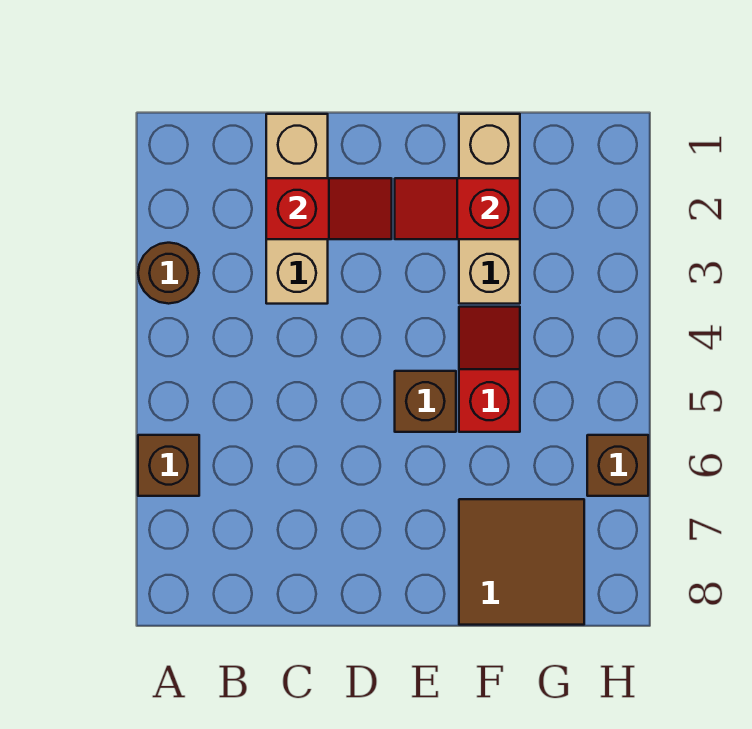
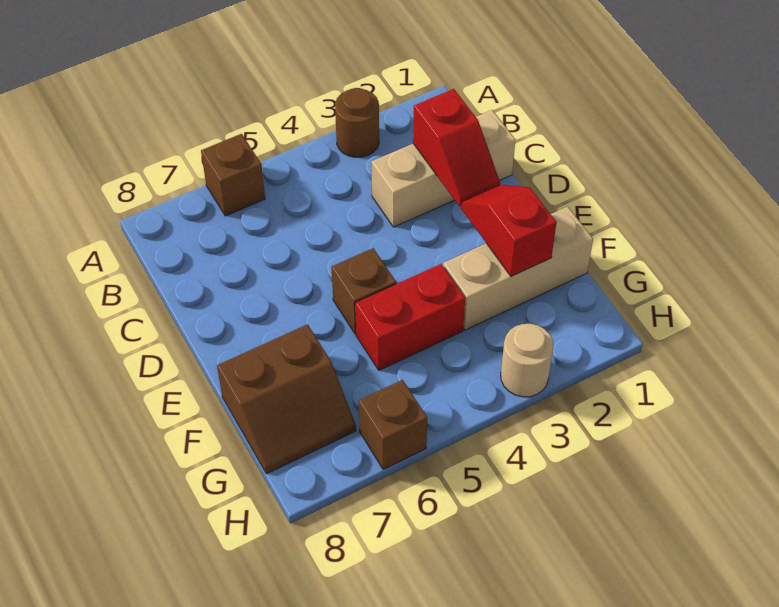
red 1x2 slope [459,307,520,432] -> red 1x2 brick [355,264,465,370]
brown 2x2 tile [459,499,584,625] -> brown 2x2 slope [217,324,356,474]
none -> tan 1x1 round brick [501,324,553,397]

